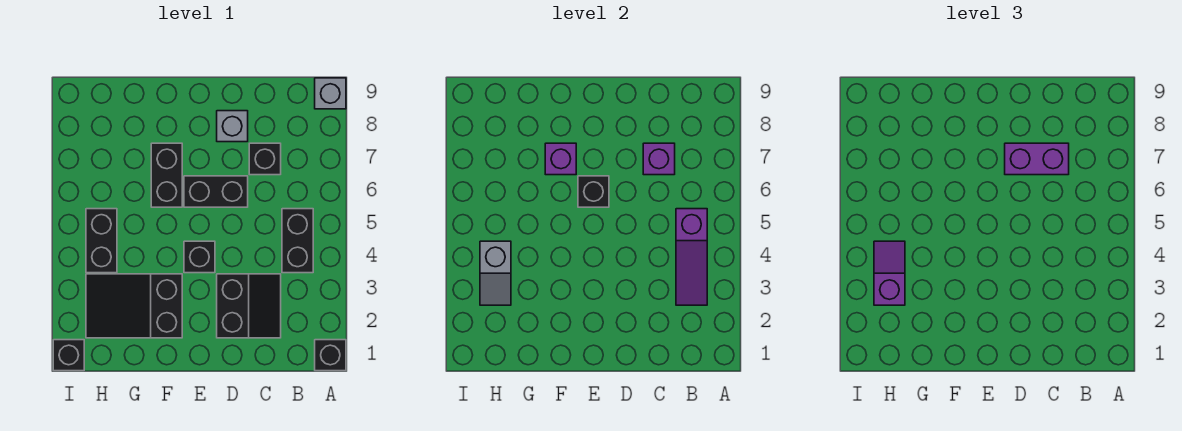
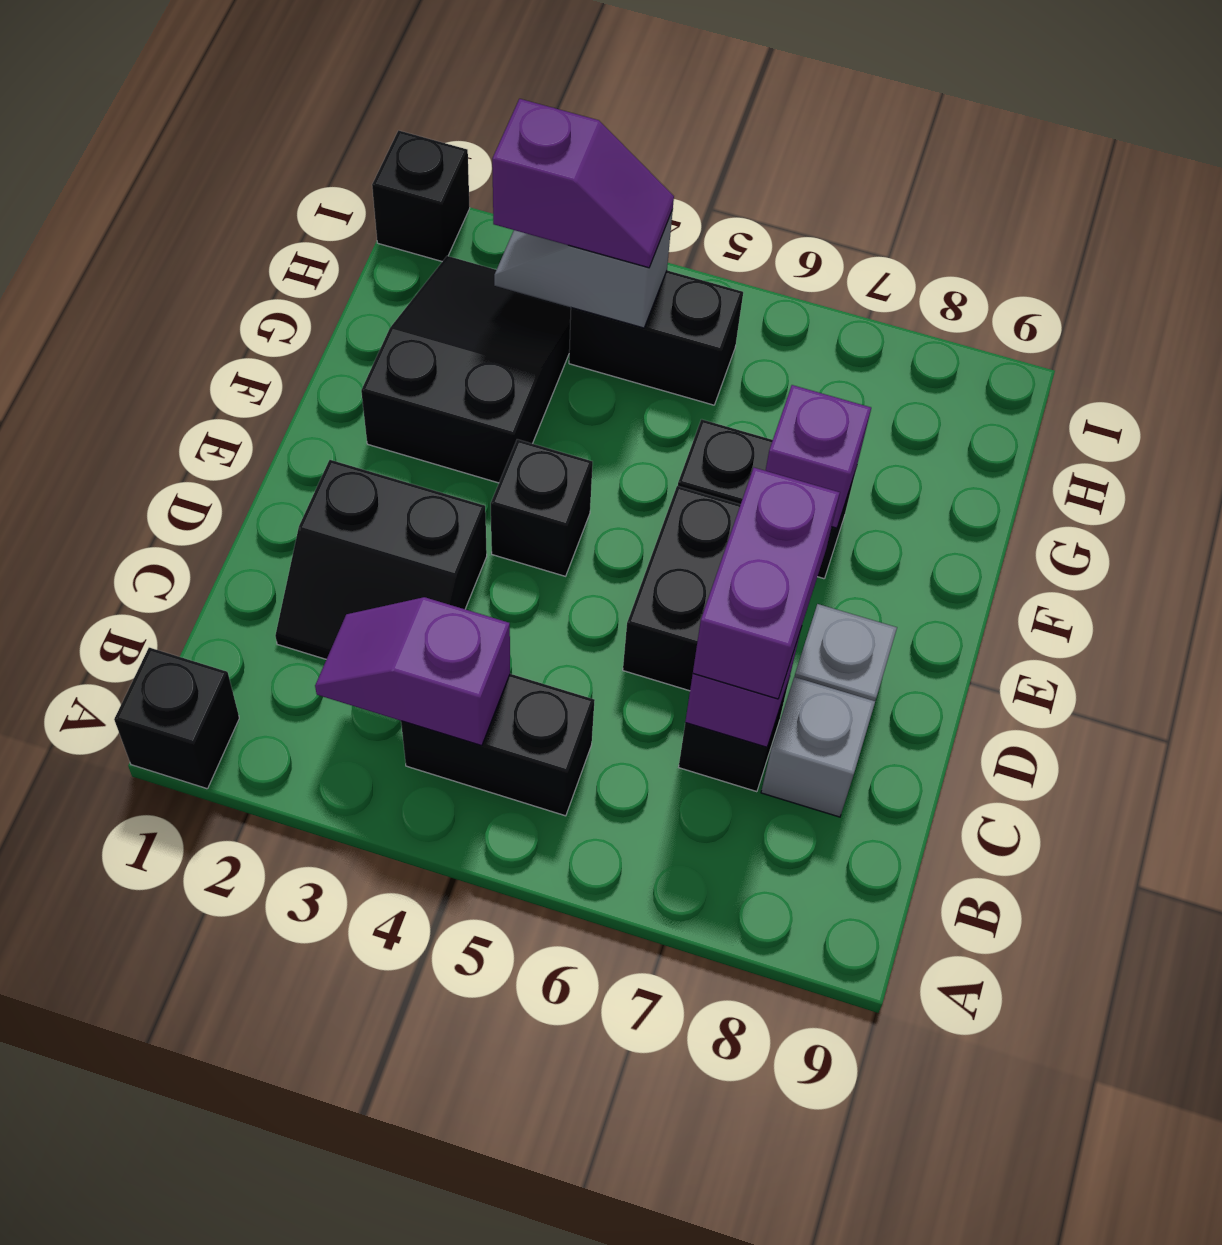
grey 1x1 brick [315,78,346,109] -> grey 1x1 brick moved to [761,677,875,817]
purple 1x3 slope [676,209,707,305] -> purple 1x2 slope [315,597,510,746]
black 1x1 brick [578,176,609,207] -> none

